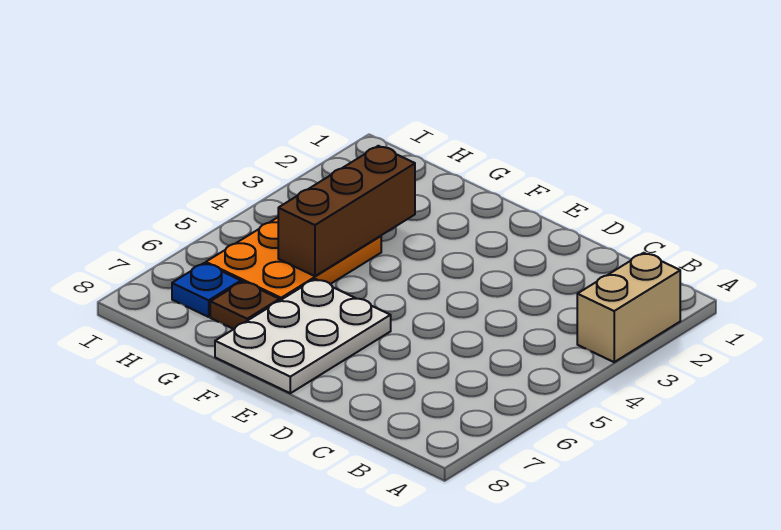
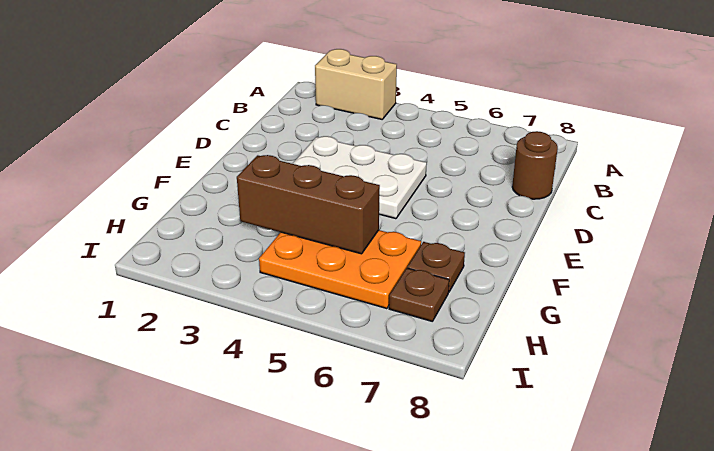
none -> brown 1x1 round brick [512,131,558,199]
white 2x3 plate [215,279,391,393] -> white 2x3 plate moved to [292,136,427,219]
blue 1x1 plate [172,263,241,317] -> brown 1x1 plate [389,268,449,321]

